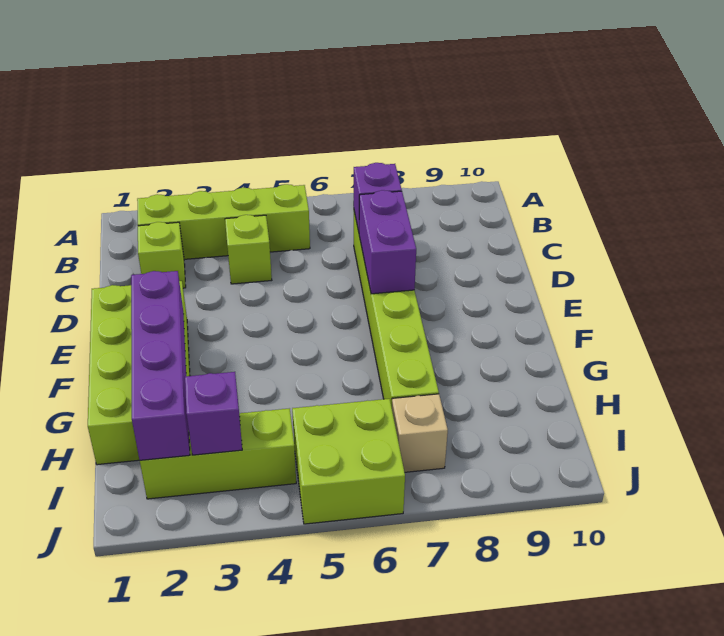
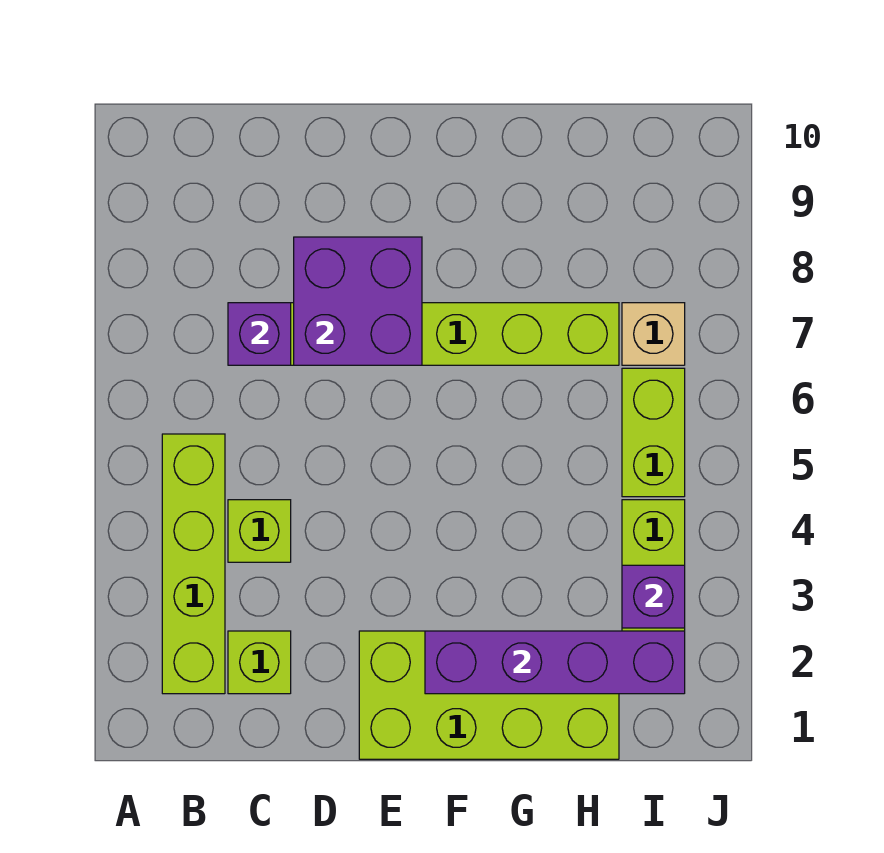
purple 1x2 brick [359,190,416,294] -> purple 2x2 brick [294,237,422,365]
lime 2x2 brick [292,399,405,524] -> lime 1x2 brick [622,368,685,497]

